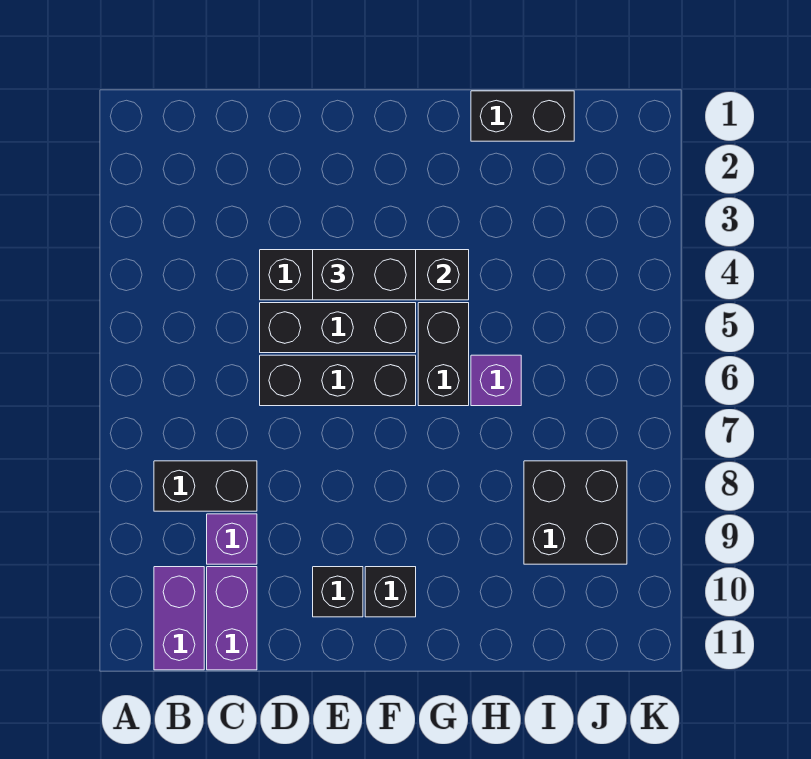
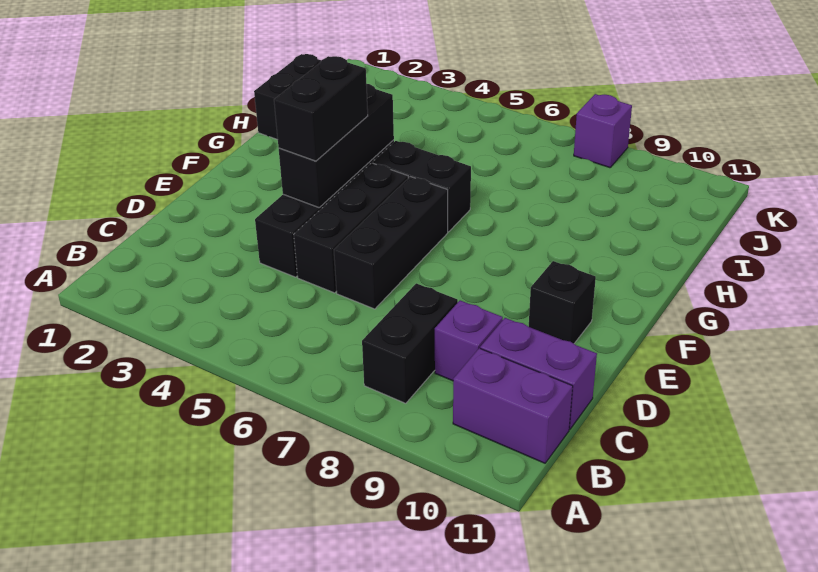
black 1x1 brick [365,567,416,617] -> none
purple 1x1 brick [471,355,521,406] -> purple 1x1 brick moved to [574,94,632,168]
black 2x2 brick [524,461,627,564] -> none

